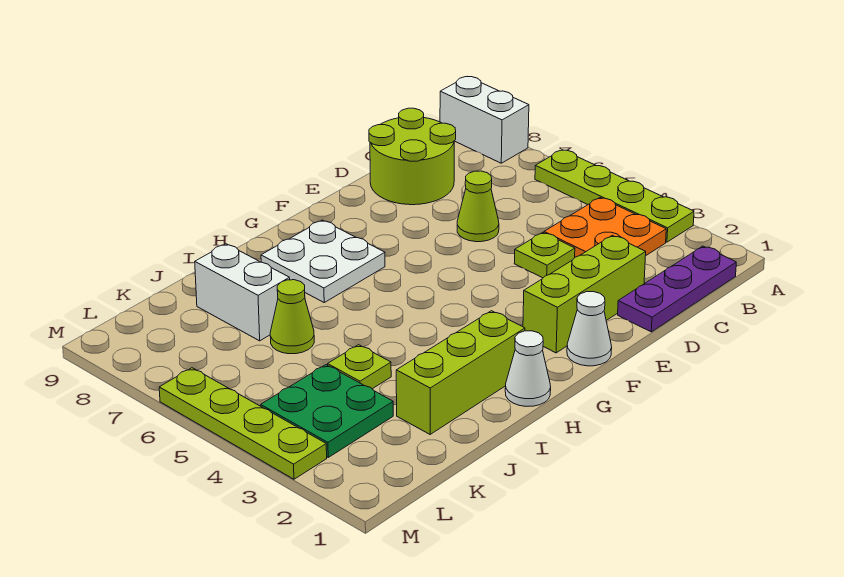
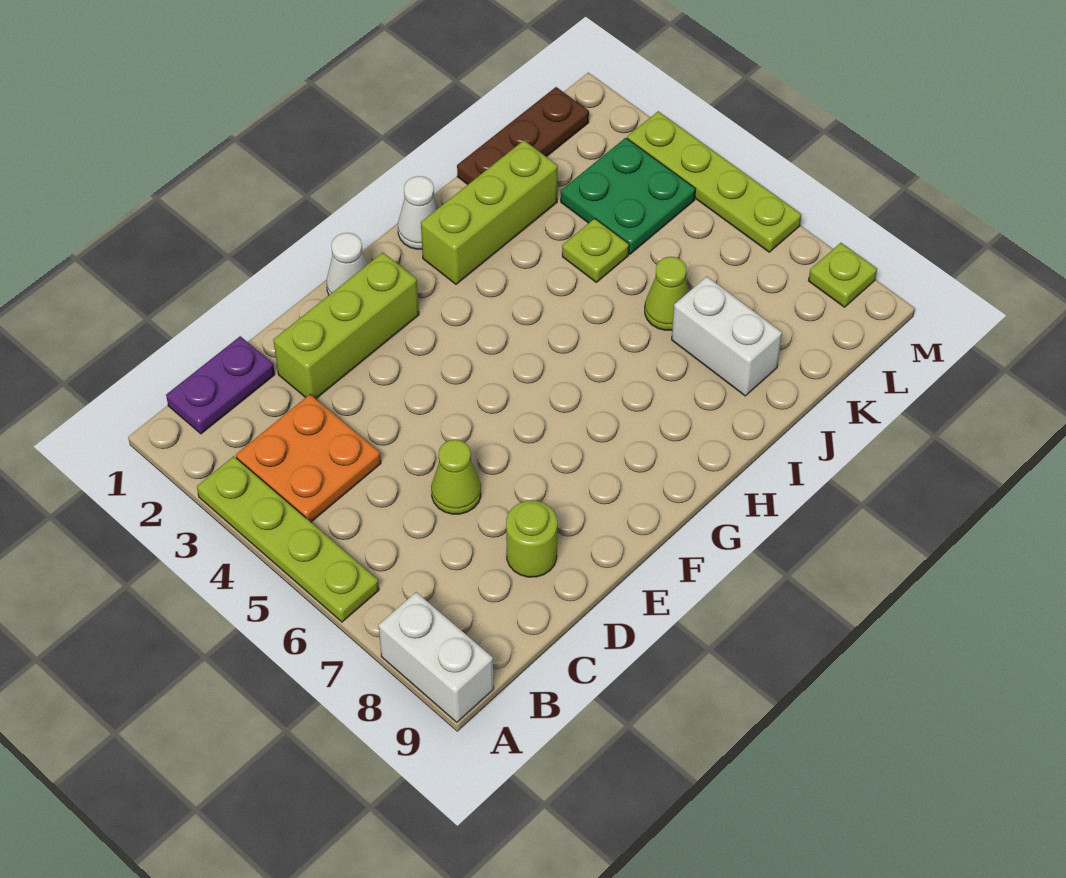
purple 1x3 plate [618,246,736,332] -> purple 1x2 plate [166,336,275,434]
lime 2x2 round brick [369,108,456,205] -> lime 1x1 round brick [506,501,557,577]
lime 1x1 plate [514,232,575,278] -> lime 1x1 plate moved to [809,243,877,307]
white 2x2 plate [261,220,385,302] -> none
none -> brown 1x3 plate [457,87,589,185]

